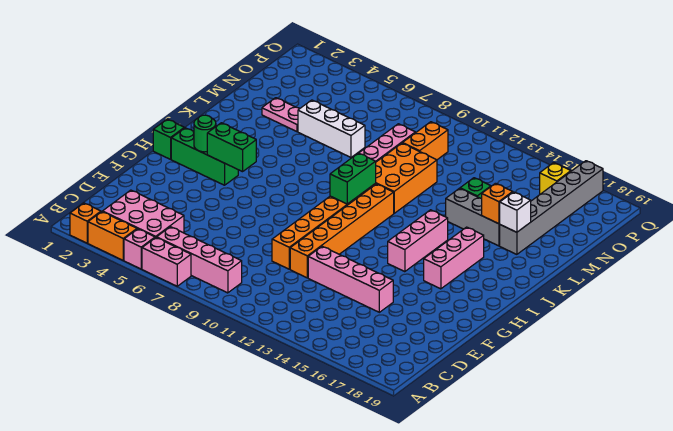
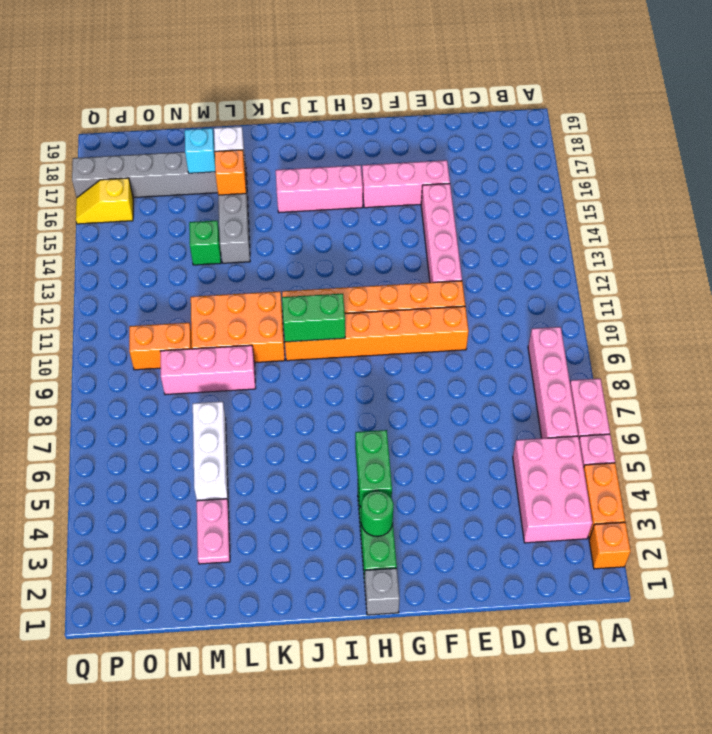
green 1x1 brick [153,119,184,159] -> grey 1x1 brick [365,568,400,615]
pink 1x3 brick [388,210,448,272] -> pink 1x3 brick moved to [362,160,450,208]
none -> cyan 1x1 brick [185,128,215,173]

